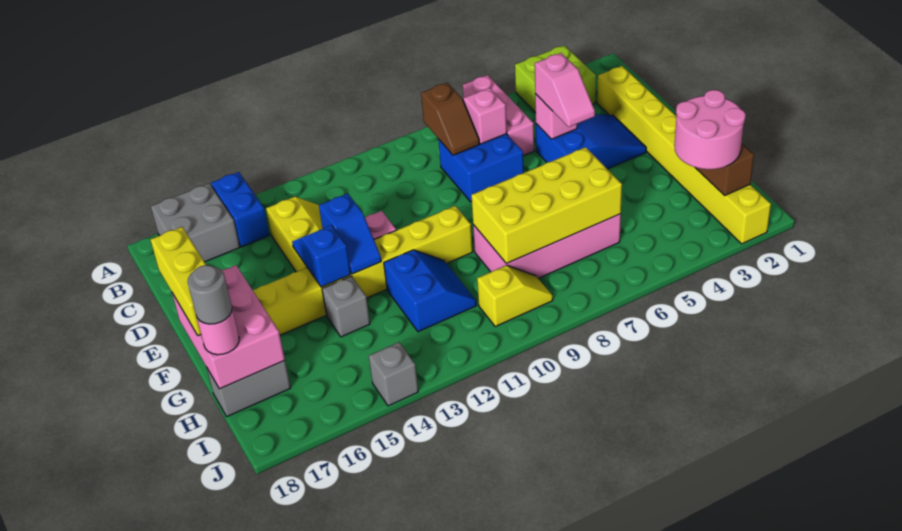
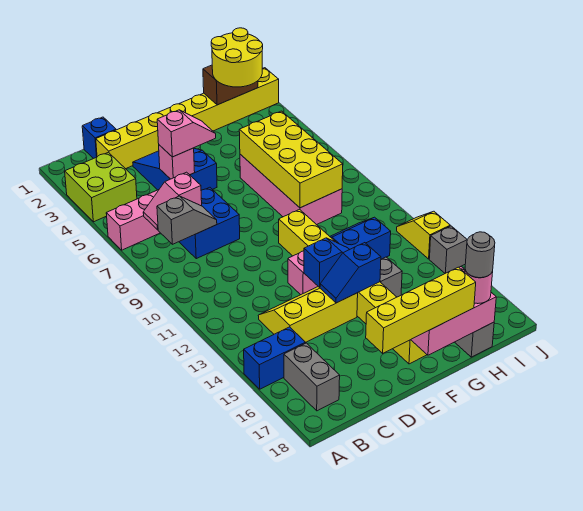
grey 2x2 brick [151,183,240,262] -> grey 1x2 brick [284,343,340,411]
brown 1x2 slope [421,83,479,155] -> grey 1x2 slope [157,196,217,244]
none -> blue 1x1 brick [82,117,116,159]
yellow 1x3 brick [150,227,206,336] -> yellow 1x4 brick [366,267,476,353]
pink 2x2 round brick [674,90,746,169] -> yellow 2x2 round brick [211,28,263,87]
yellow 1x2 slope [477,265,553,327] -> yellow 1x2 slope moved to [397,211,450,259]

